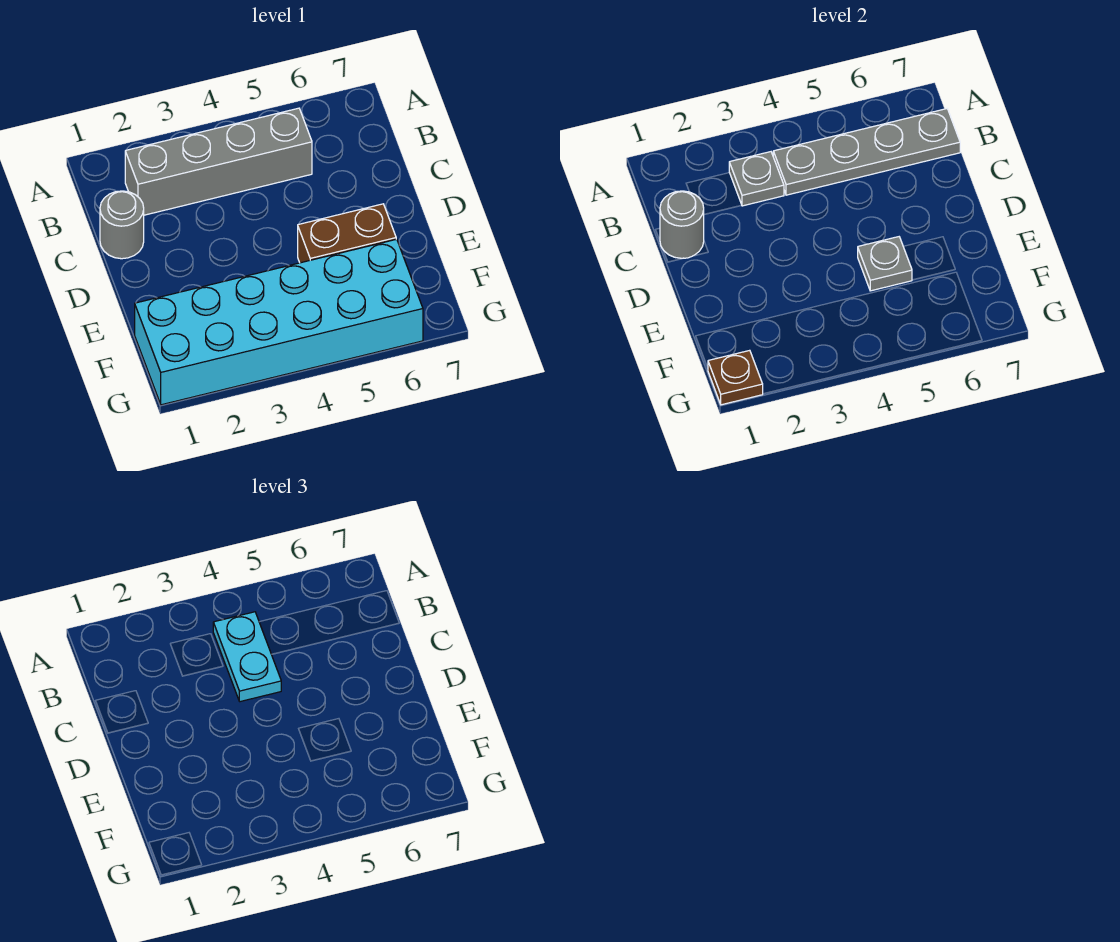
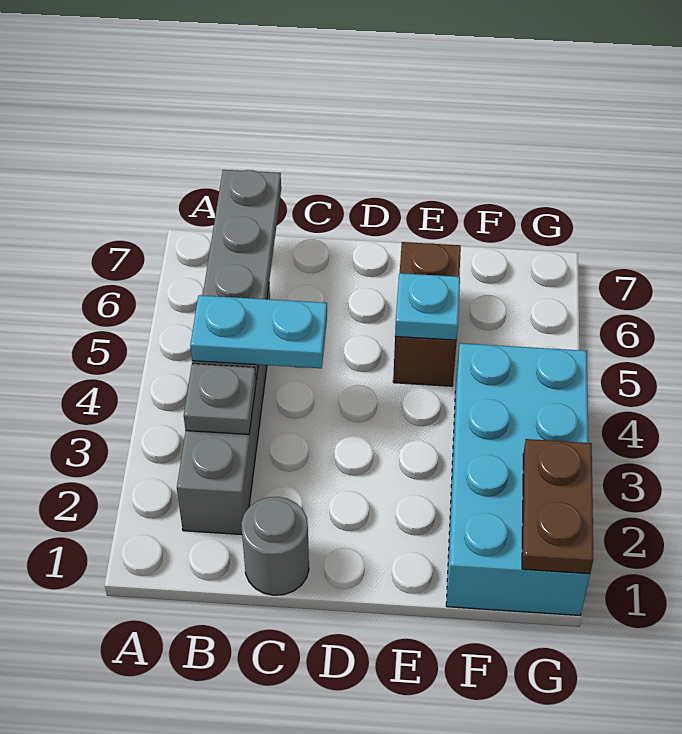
grey 1x1 round brick [660,191,704,258] -> none
grey 1x1 plate [858,237,912,291] -> cyan 1x1 plate [395,273,460,340]
cyan 2x6 brick [135,239,423,405] -> cyan 2x4 brick [446,343,590,615]
brown 1x1 plate [708,350,763,405] -> brown 1x2 plate [522,439,593,574]

